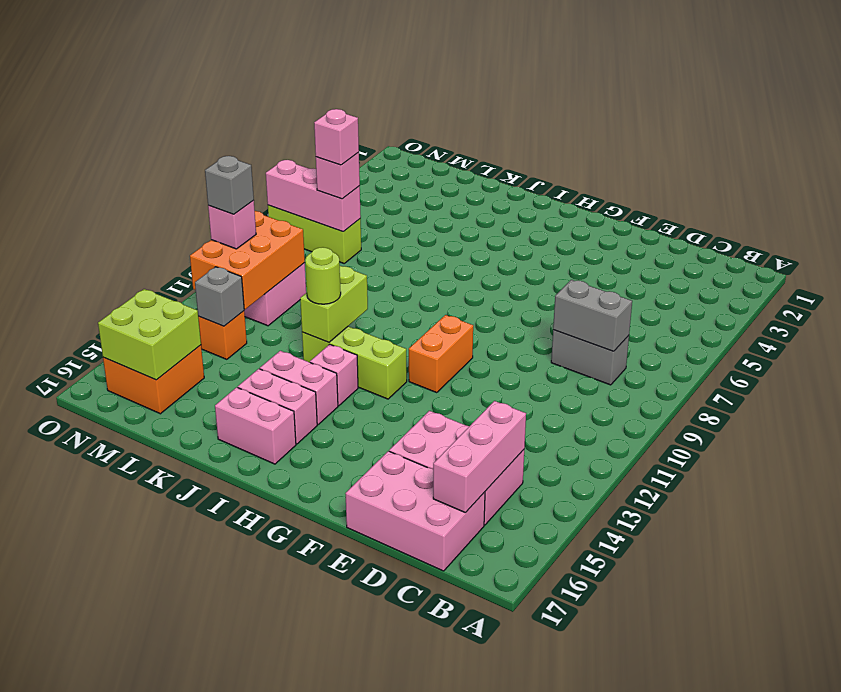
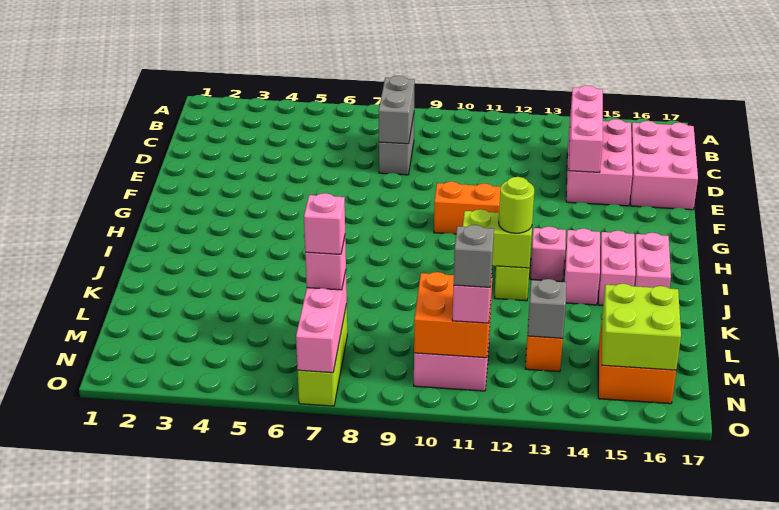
pink 1x3 brick [433,401,526,513] -> pink 1x3 brick turned to [569,86,603,172]
orange 2x3 brick [190,211,305,309] -> orange 2x2 brick [414,272,492,358]

